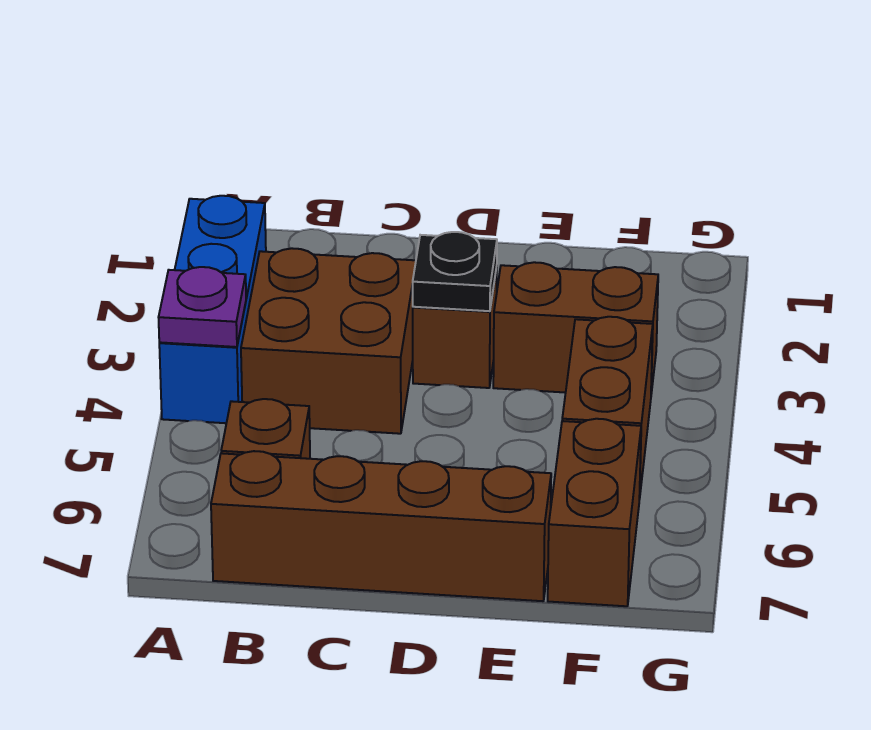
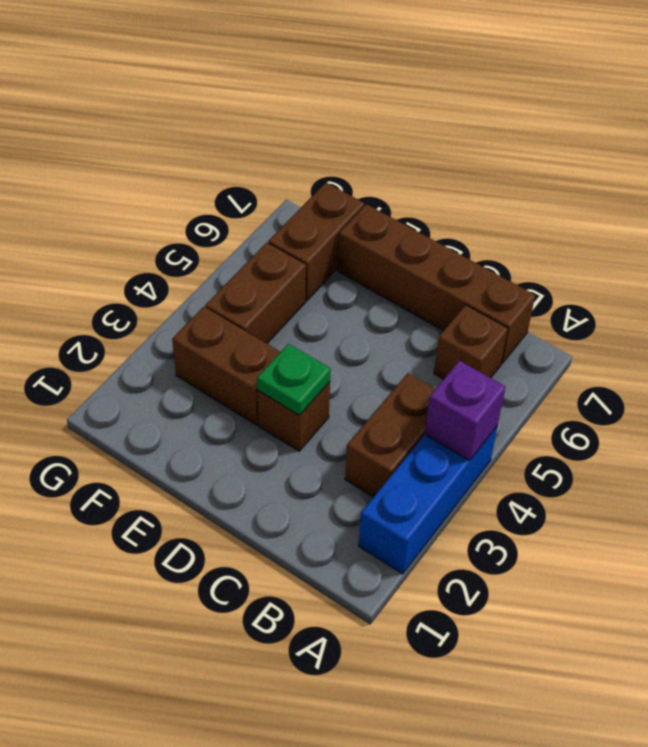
purple 1x1 plate [159,267,246,347] -> purple 1x1 brick [425,361,505,461]
brown 2x2 brick [241,248,416,434] -> brown 1x2 brick [345,373,435,497]
black 1x1 plate [413,232,497,311] -> green 1x1 plate [257,344,331,415]

